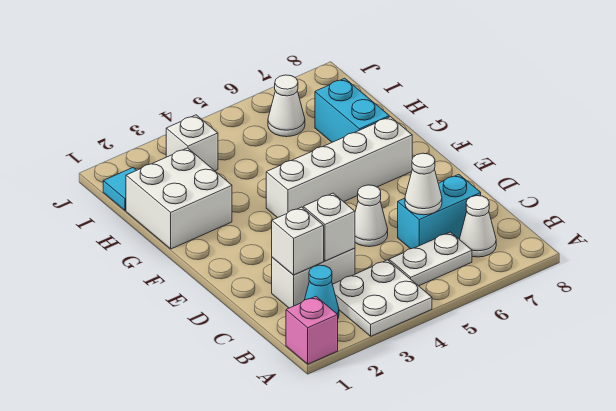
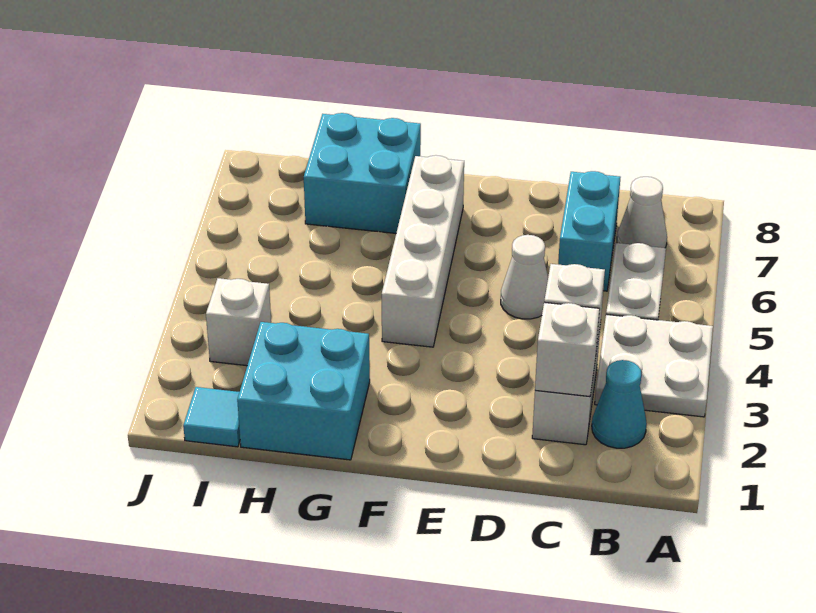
pink 1x1 brick [286,297,338,364] -> none
white 1x1 cone [405,153,442,215] -> none
white 2x2 brick [126,148,232,249] -> cyan 2x2 brick [237,322,370,460]
cyan 1x2 brick [315,78,389,142] -> cyan 2x2 brick [304,113,421,233]
white 1x1 cone [268,75,305,137] -> none

